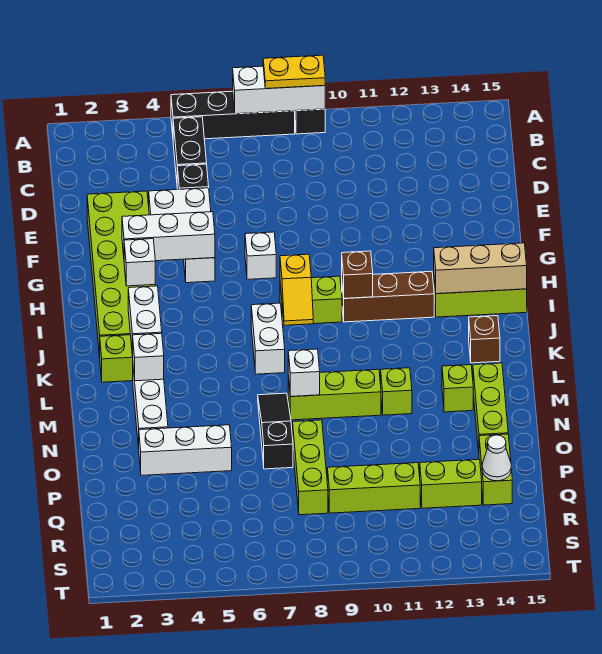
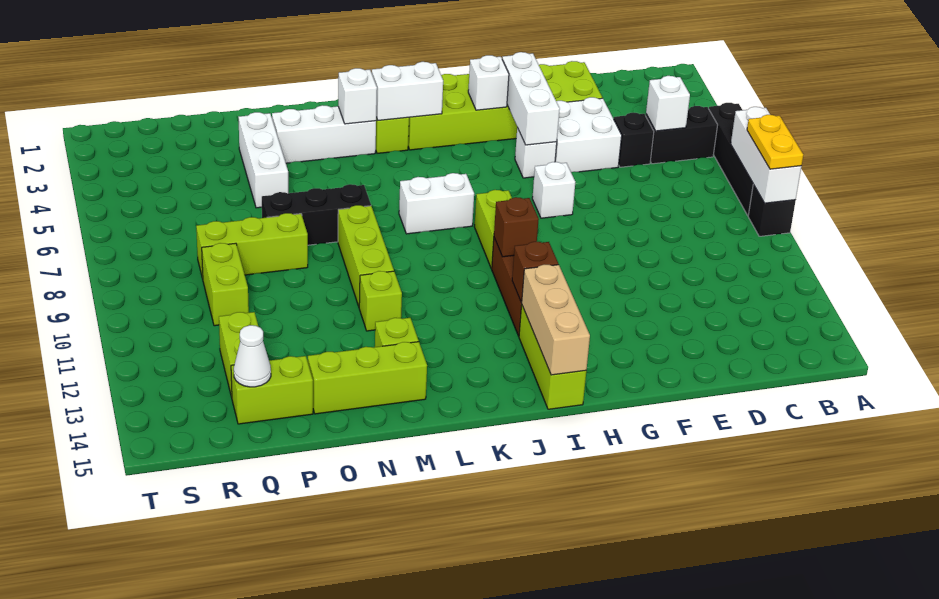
yellow 1x2 slope [280,254,313,325] -> none
brown 1x1 brick [469,316,500,363] -> brown 1x1 brick moved to [512,242,558,302]
black 1x3 slope [258,393,293,469] -> black 1x3 brick [262,184,371,245]
white 1x1 brick [288,349,320,396] -> white 1x1 brick moved to [646,76,690,131]
lime 1x3 brick [327,463,420,513] -> lime 1x2 brick [202,243,249,326]

